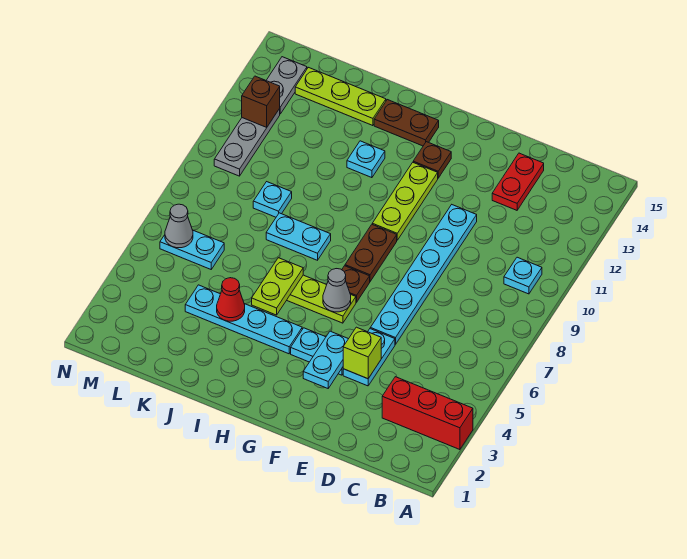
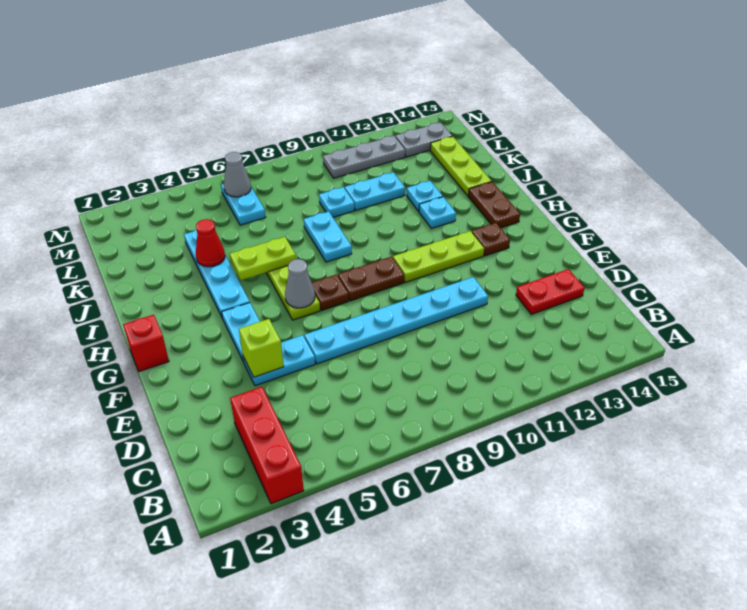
cyan 1x1 plate [504,257,542,294] -> cyan 1x1 plate moved to [407,181,443,212]
cyan 1x2 plate [303,331,348,388] -> cyan 1x2 plate moved to [345,172,405,210]
none -> red 1x1 brick [123,315,169,372]
brown 1x1 brick [242,76,280,128] -> none

